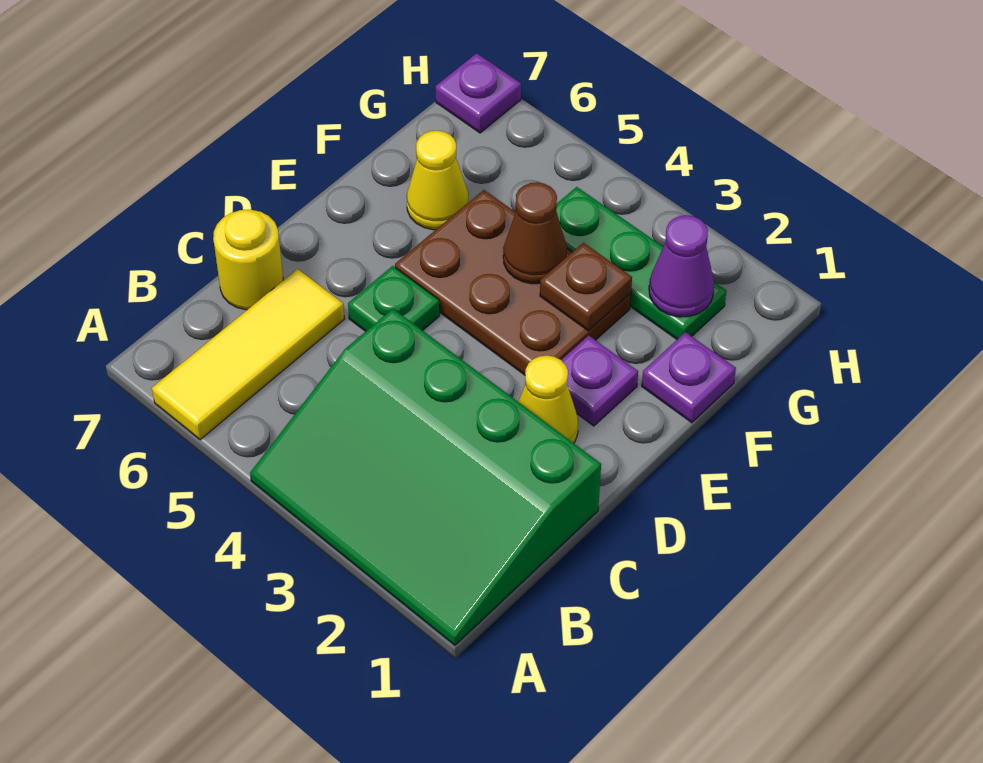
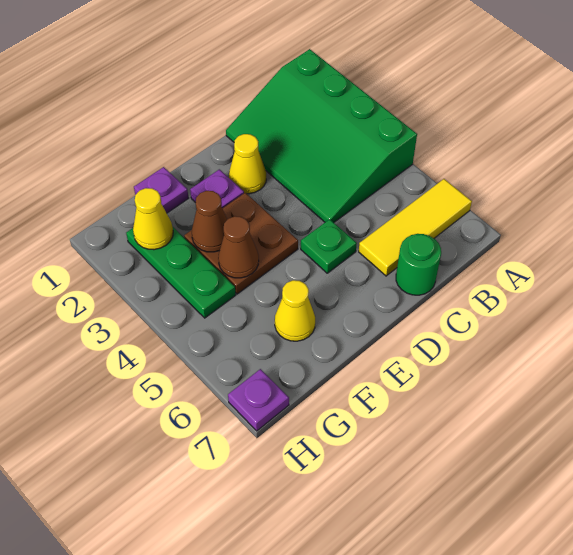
green 3x4 slope [250,309,601,645] -> green 3x4 slope turned to [226,49,417,222]
yellow 1x1 round brick [213,210,283,310] -> green 1x1 round brick [396,234,441,295]
brown 2x3 plate [395,190,631,375] -> brown 2x2 plate [184,193,298,294]
brown 1x1 plate [540,243,632,331] -> brown 1x1 cone [192,191,227,252]
purple 1x1 cone [649,215,714,317] -> yellow 1x1 cone [133,188,173,250]

